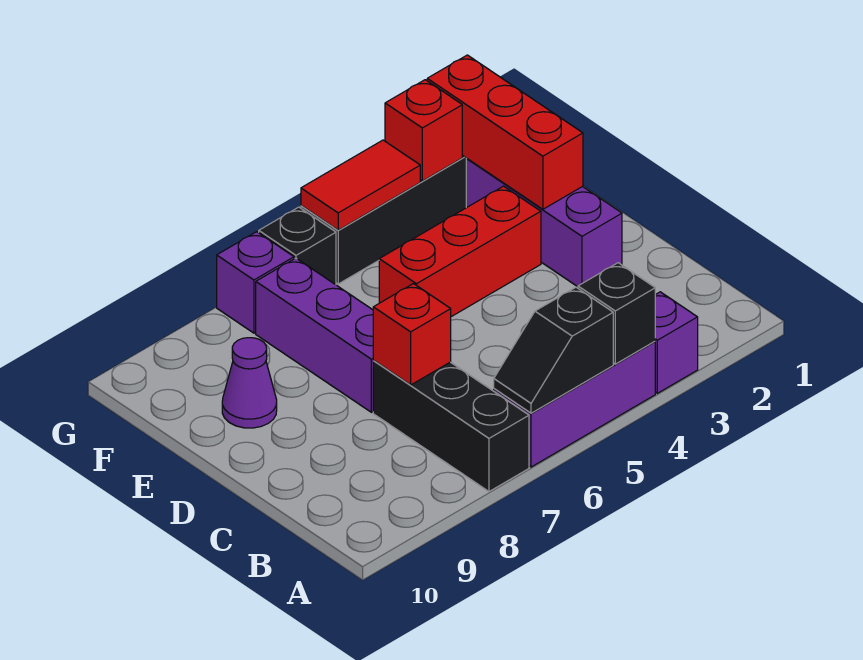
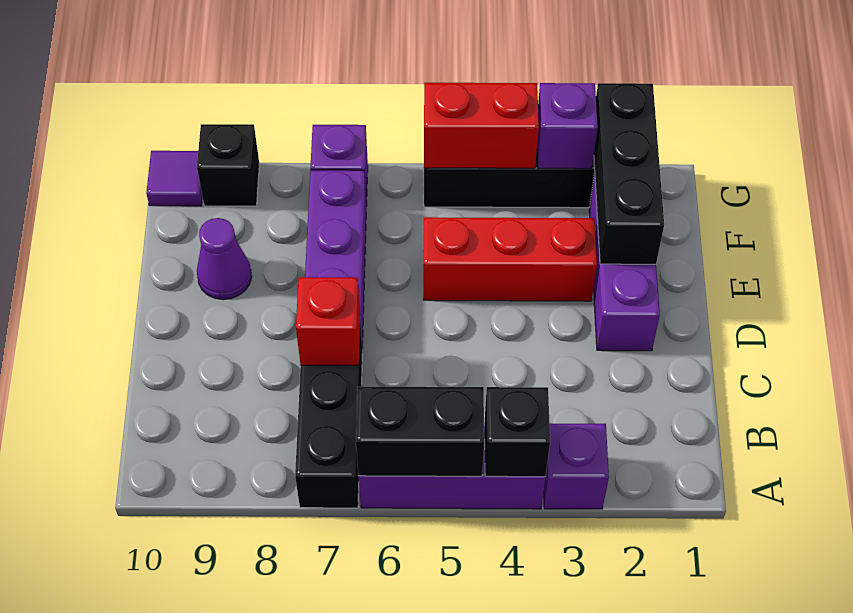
black 1x2 slope [494,287,613,413] -> black 1x2 brick [356,387,484,476]
red 1x3 brick [427,55,583,209] -> black 1x3 brick [594,83,664,264]
red 1x1 brick [385,80,462,181] -> purple 1x1 brick [537,83,598,169]
red 1x2 tile [301,140,420,230] -> red 1x2 brick [424,83,539,168]
black 1x1 brick [259,207,336,285] -> black 1x1 brick moved to [197,124,259,206]
none -> purple 1x1 tile [146,151,202,206]

